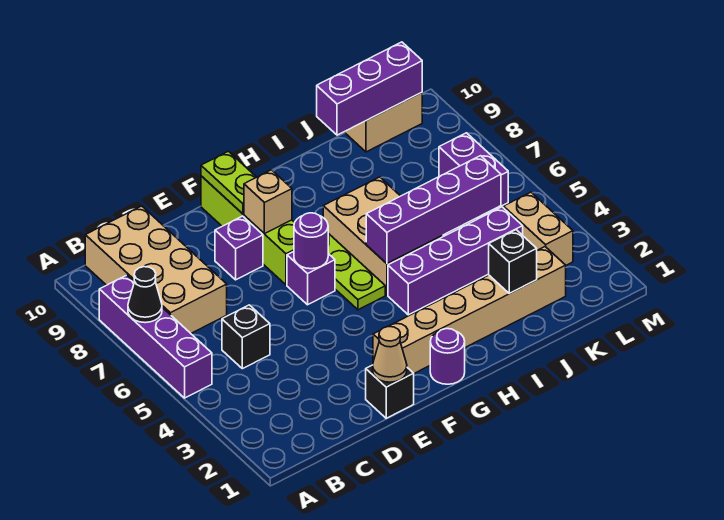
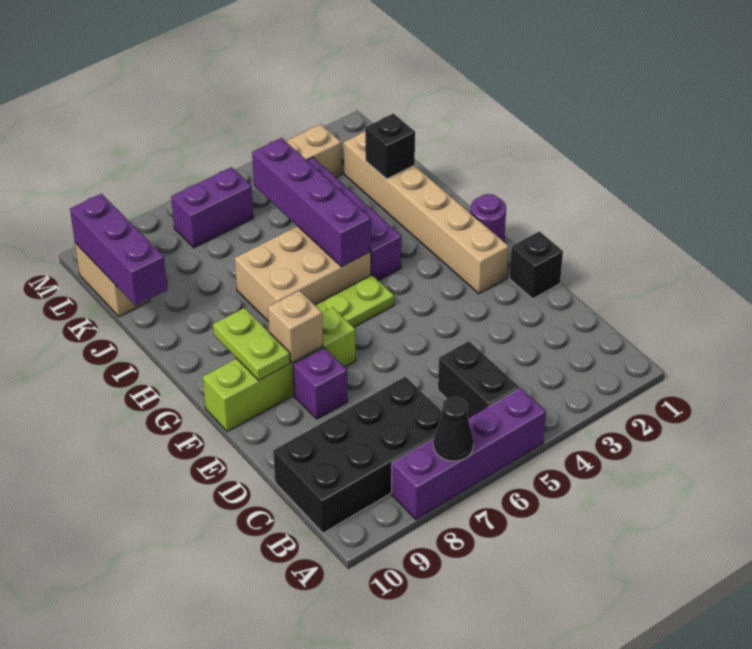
tan 2x4 brick [85,206,227,333] -> black 2x4 brick [273,377,442,533]
black 1x1 brick [222,305,270,369] -> black 1x2 brick [438,341,519,418]
tan 1x1 cone [373,326,407,382] -> none
purple 1x1 brick [287,252,335,305] -> none
purple 1x1 round brick [294,213,328,269] -> none
lime 1x2 plate [201,151,256,214] -> lime 1x2 plate turned to [213,308,290,380]

